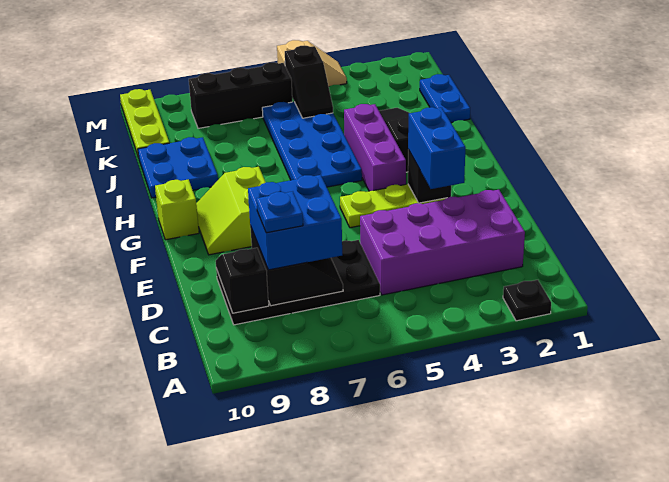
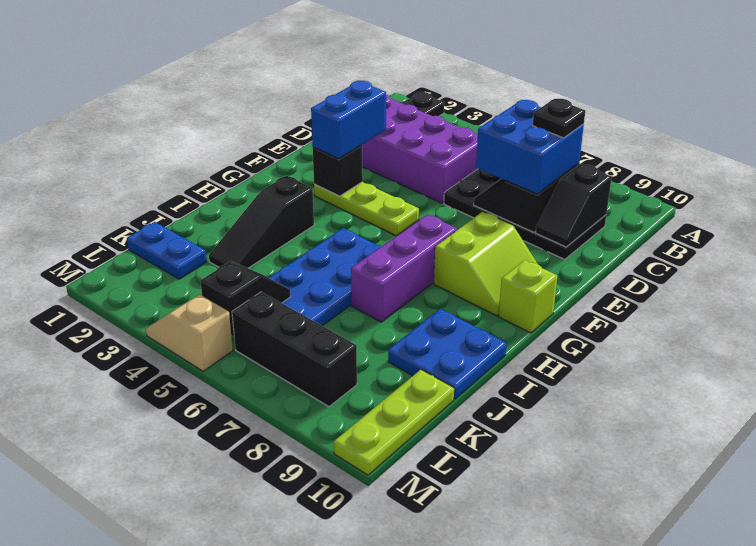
blue 1x1 plate [256,192,303,233] -> black 1x1 plate [533,99,585,138]
purple 1x3 brick [344,104,406,191] -> purple 1x3 brick moved to [351,214,457,322]
blue 1x2 plate [420,74,470,123] -> blue 1x2 plate turned to [127,222,207,279]

